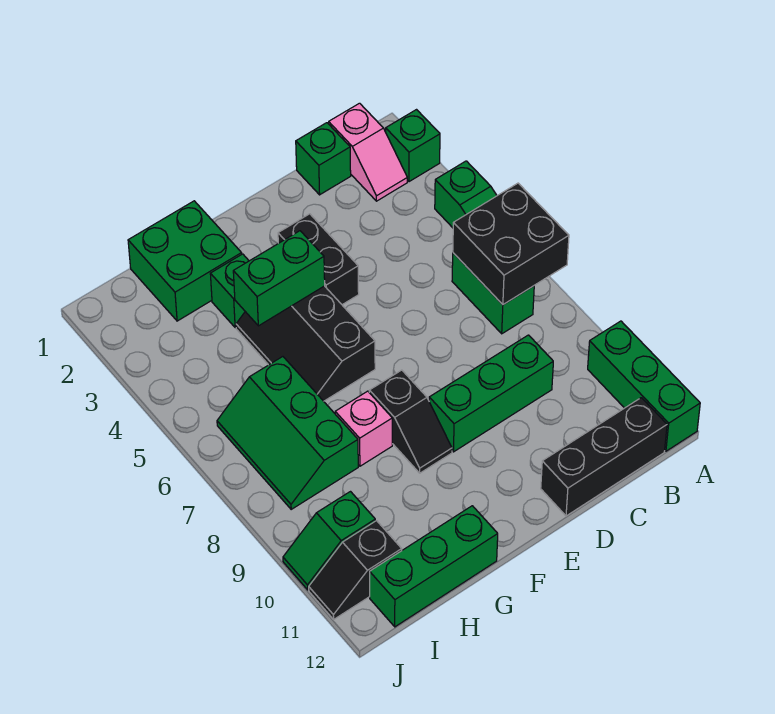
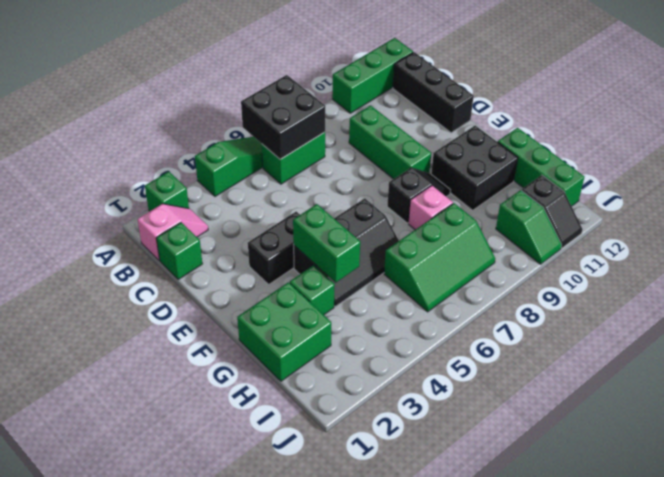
none -> black 2x2 brick [431,126,518,210]

